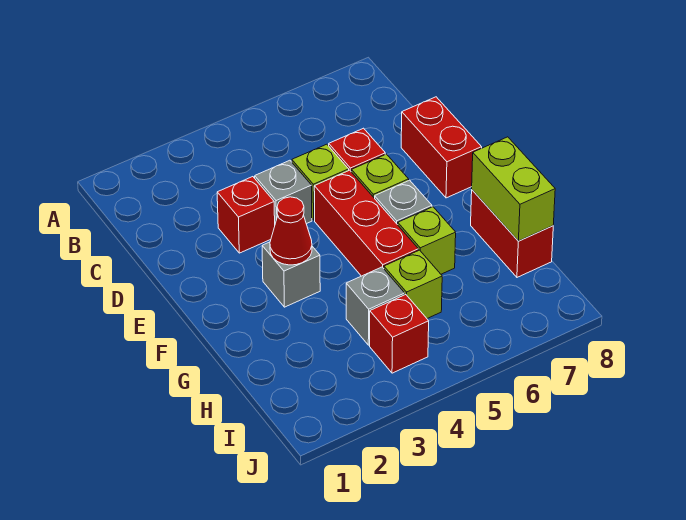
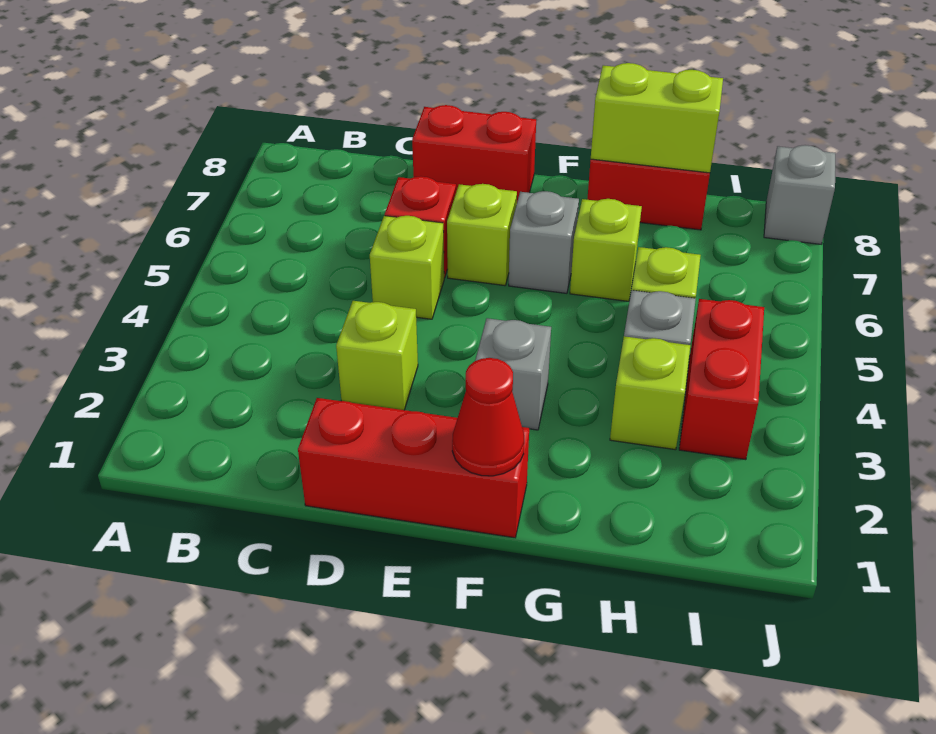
red 1x1 brick [217,177,275,253] -> lime 1x1 brick [336,301,418,410]
grey 1x1 brick [255,160,312,224] -> grey 1x1 brick moved to [764,145,835,244]
red 1x3 brick [314,170,418,276] -> red 1x3 brick moved to [298,398,529,538]
red 1x1 cone [270,197,312,265] -> red 1x1 cone moved to [452,358,524,476]
none -> lime 1x1 brick [610,336,690,450]
red 1x1 brick [370,295,429,373] -> red 1x2 brick [679,299,764,460]

